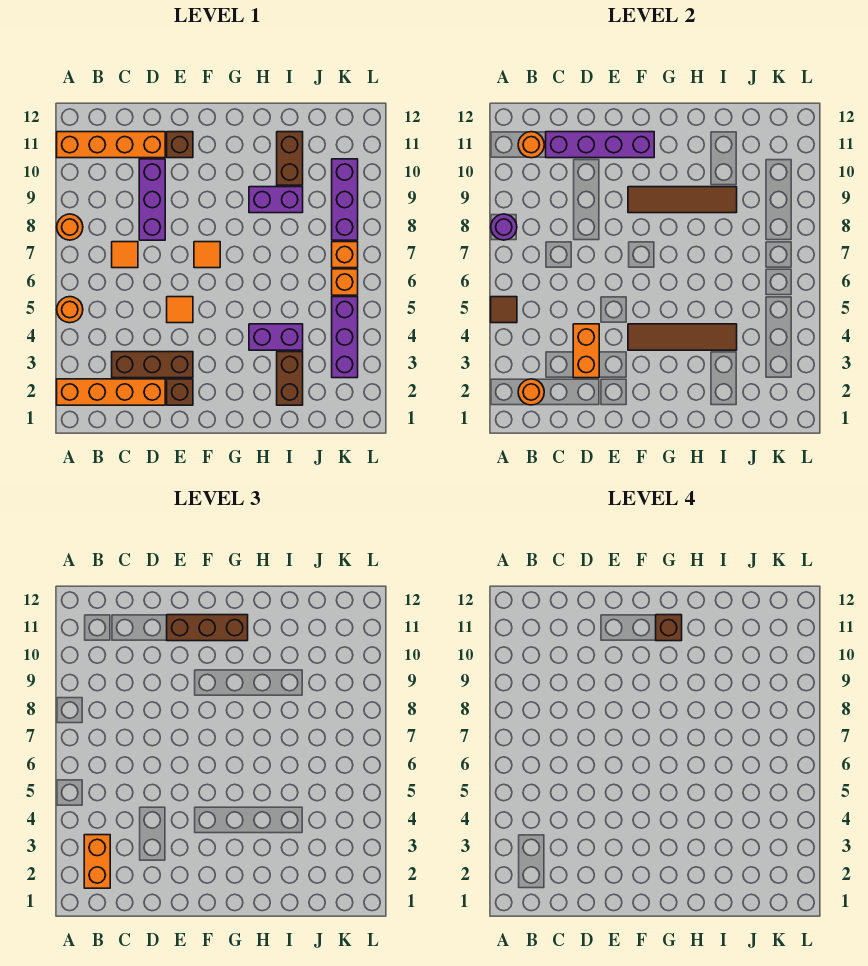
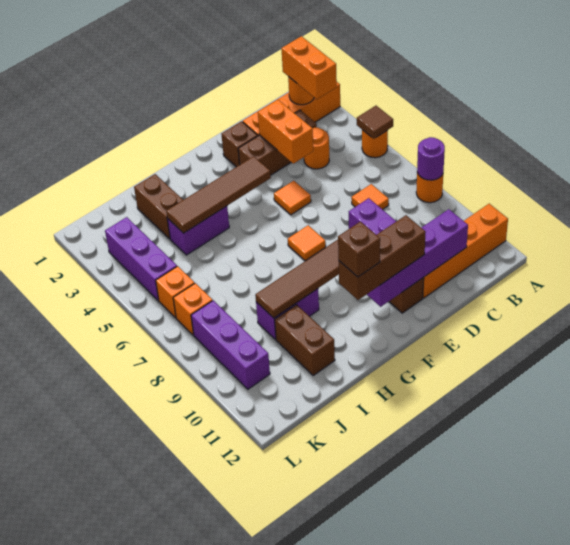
orange 1x1 round brick [518,132,544,158] -> orange 1x1 round brick moved to [304,128,329,169]

